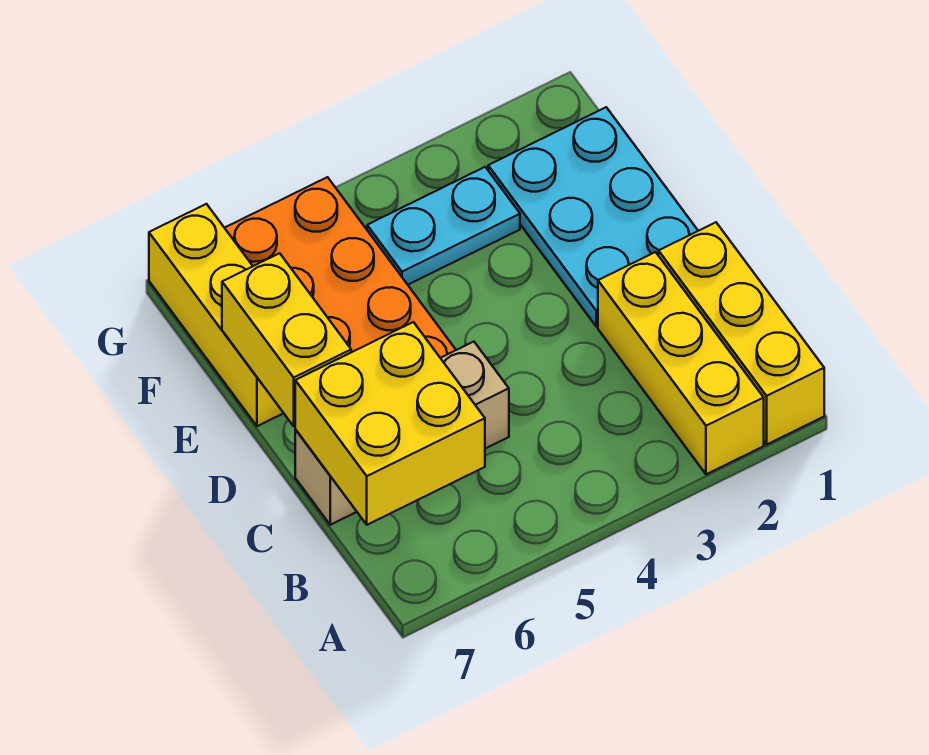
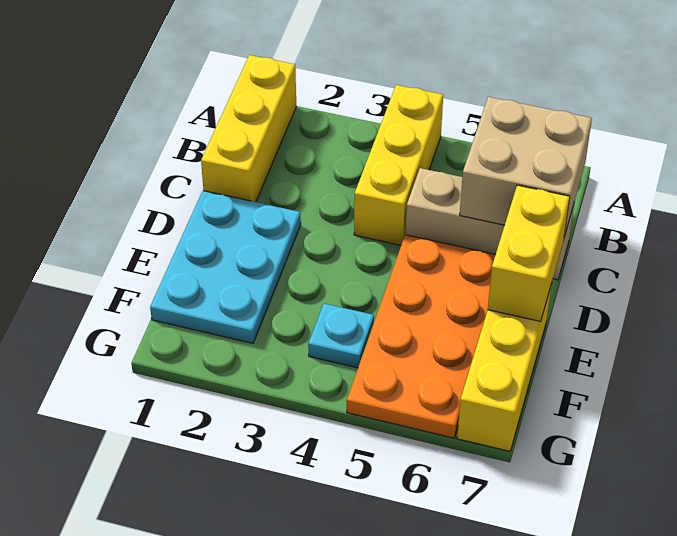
yellow 1x3 brick [598,252,764,474] -> yellow 1x3 brick moved to [354,85,443,245]
yellow 2x2 brick [295,322,485,525] -> tan 2x2 brick [460,97,592,237]
cyan 1x2 plate [367,167,520,285] -> cyan 1x1 plate [308,304,374,368]

